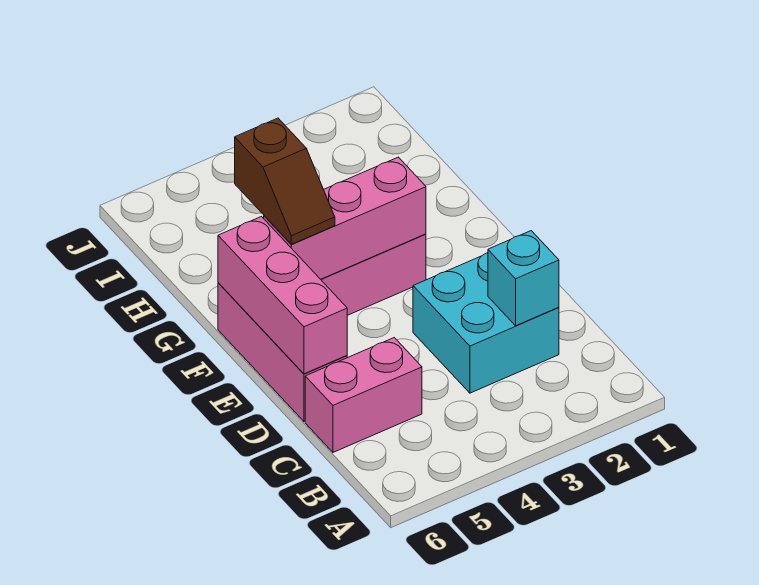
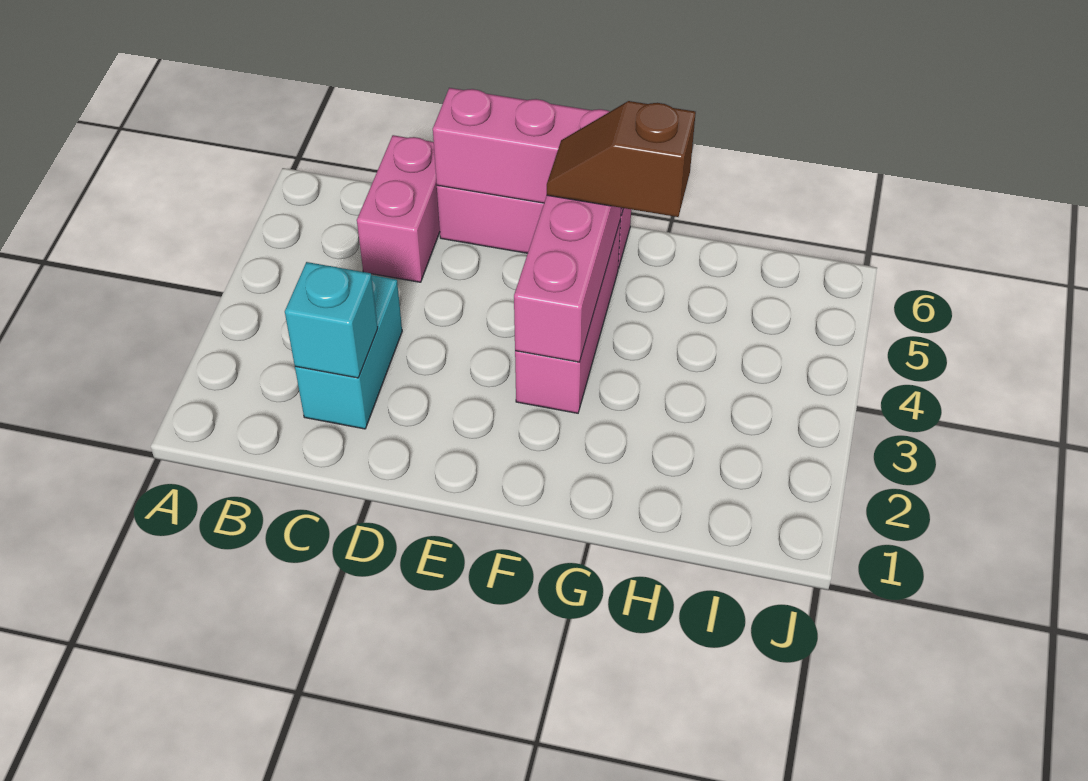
cyan 2x2 brick [413,253,559,393] -> cyan 1x2 brick [295,275,402,429]

